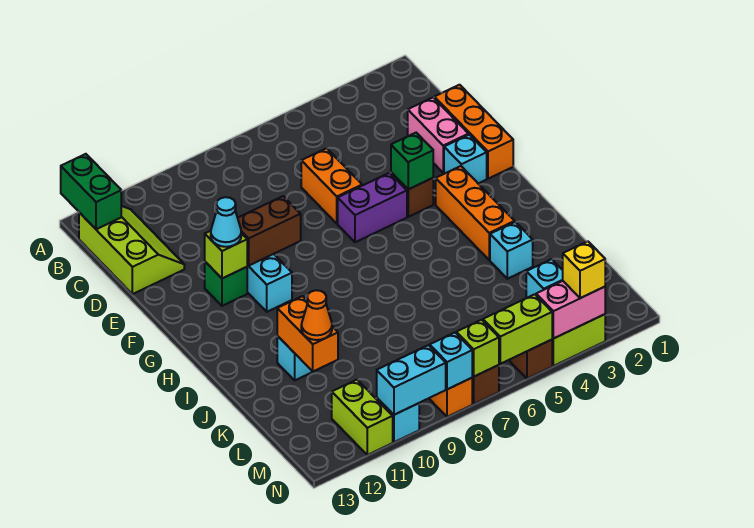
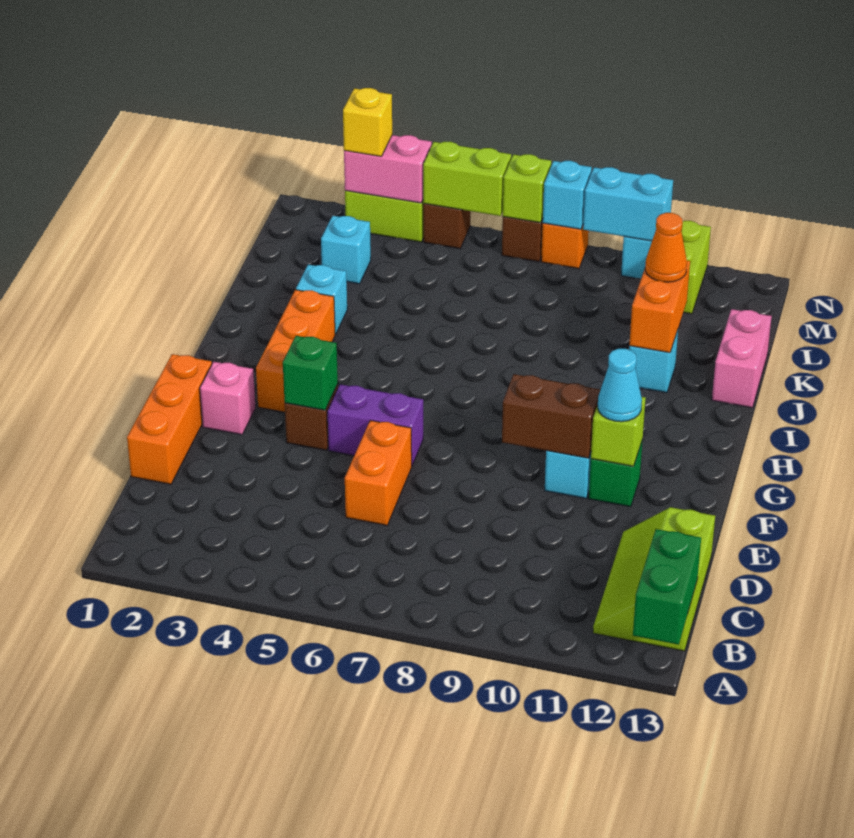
pink 1x2 brick [408,98,469,173] -> pink 1x2 brick moved to [712,309,772,408]
cyan 1x1 brick [444,135,487,183] -> pink 1x1 brick [200,362,255,435]

